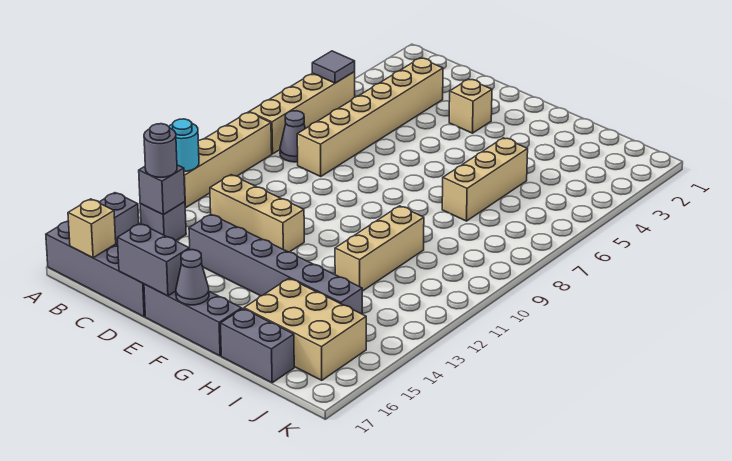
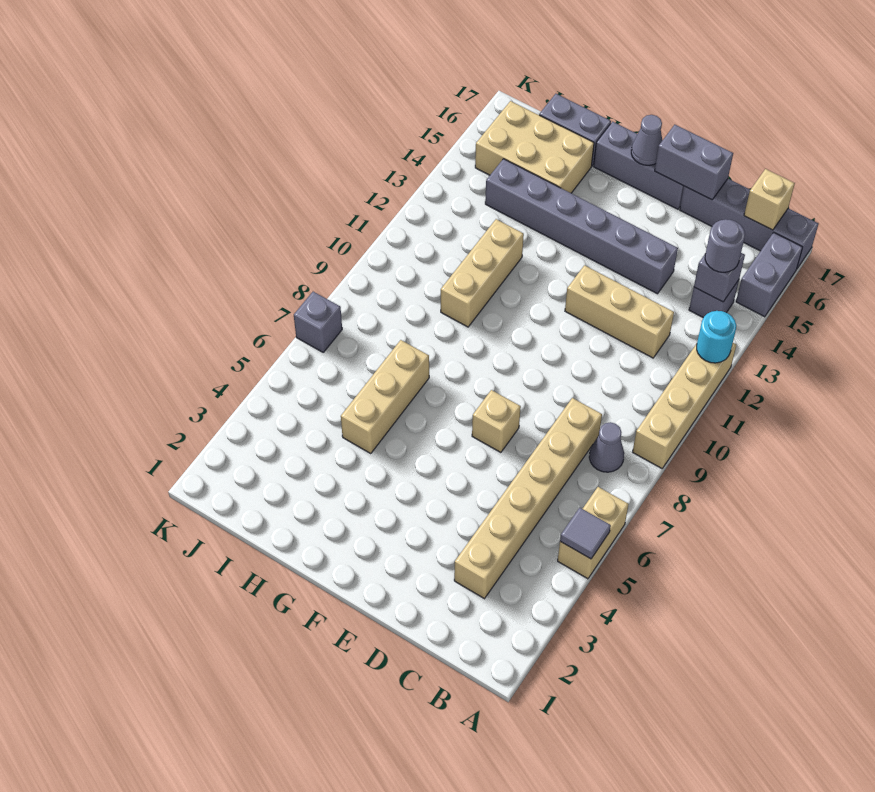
tan 1x4 brick [249,72,355,154] -> tan 1x2 brick [558,487,629,579]
tan 1x1 brick [449,79,492,133] -> tan 1x1 brick moved to [472,390,521,452]
none -> grey 1x1 brick [294,292,342,352]

